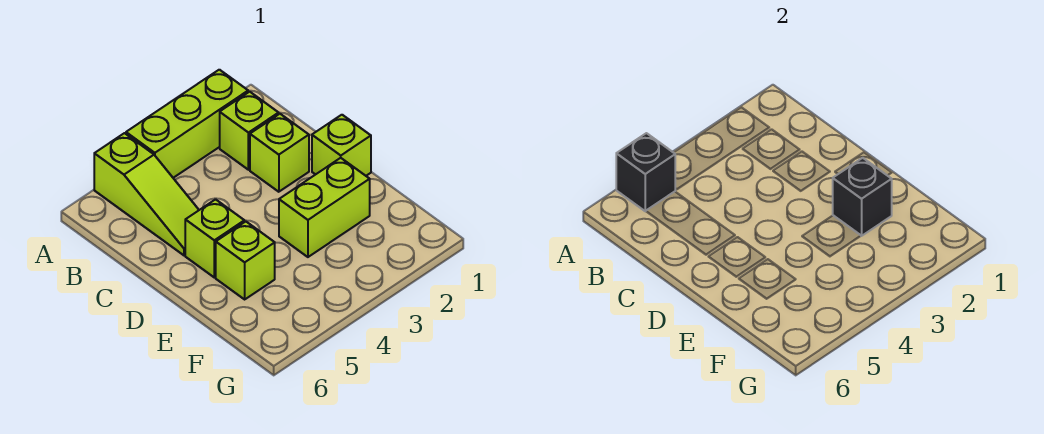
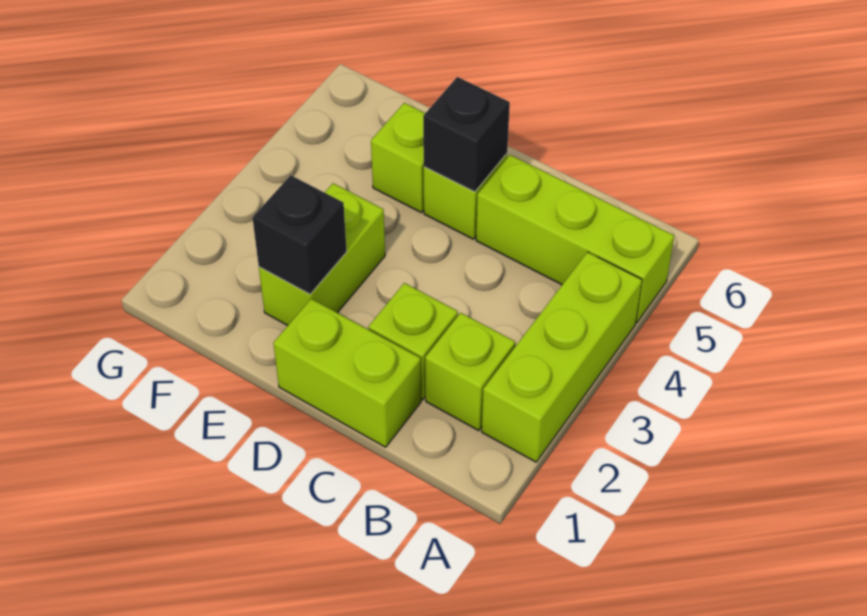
lime 1x3 slope [94,133,199,255] -> lime 1x3 brick [476,155,674,323]
black 1x1 brick [616,133,675,211] -> black 1x1 brick moved to [423,77,510,192]
lime 1x1 brick [312,115,371,176] -> lime 1x2 brick [273,299,421,447]

